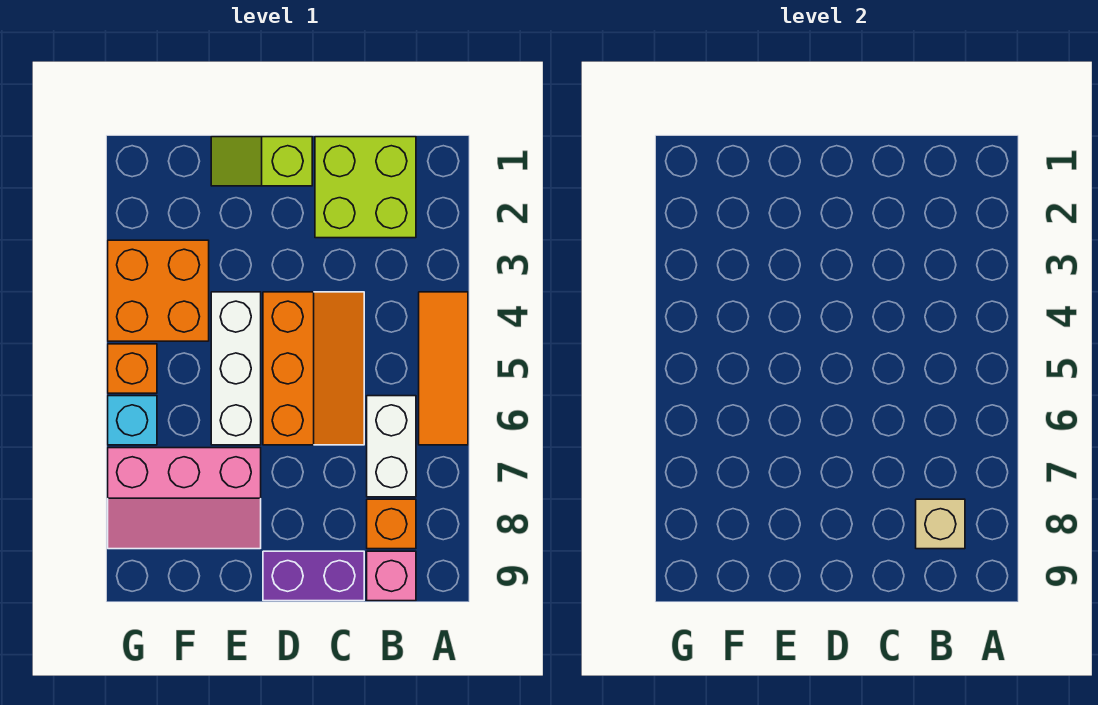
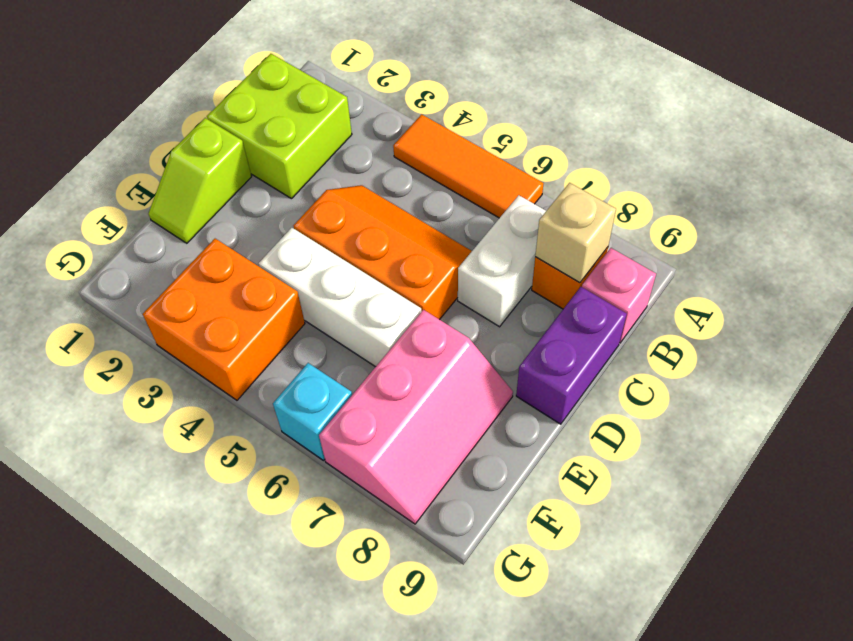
white 1x2 brick [367,396,416,497] -> white 1x2 brick turned to [458,195,546,327]
orange 1x1 brick [108,344,157,393] -> none

